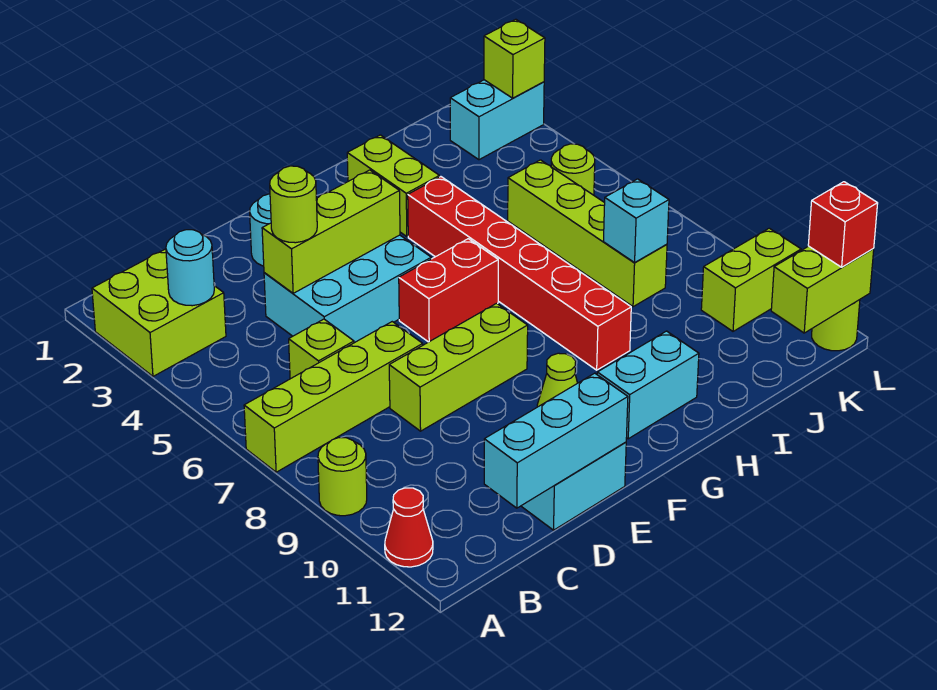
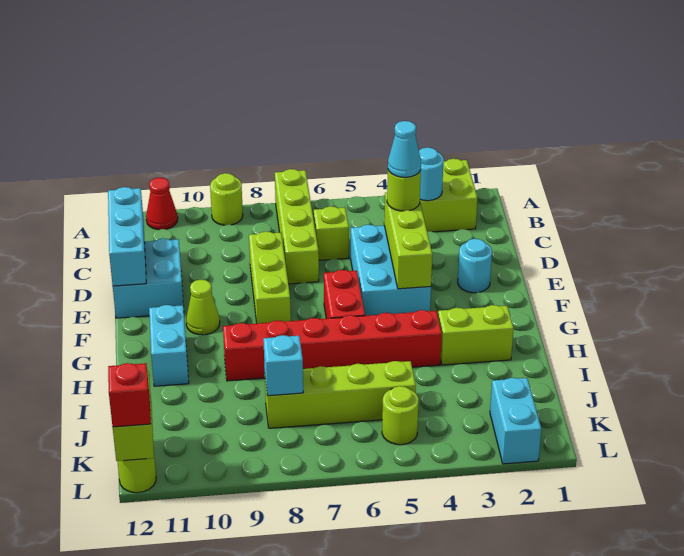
none -> cyan 1x1 cone [388,121,421,177]
lime 1x2 brick [701,228,801,331] -> none
lime 1x1 brick [484,19,545,98] -> none

